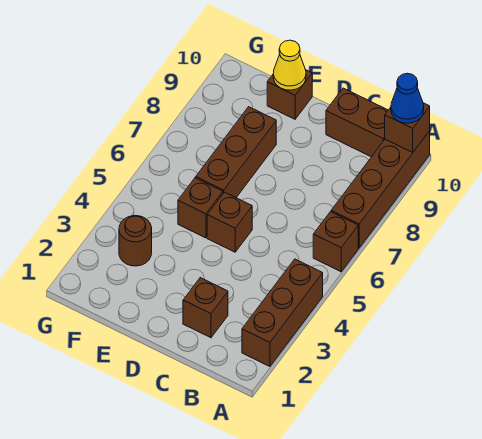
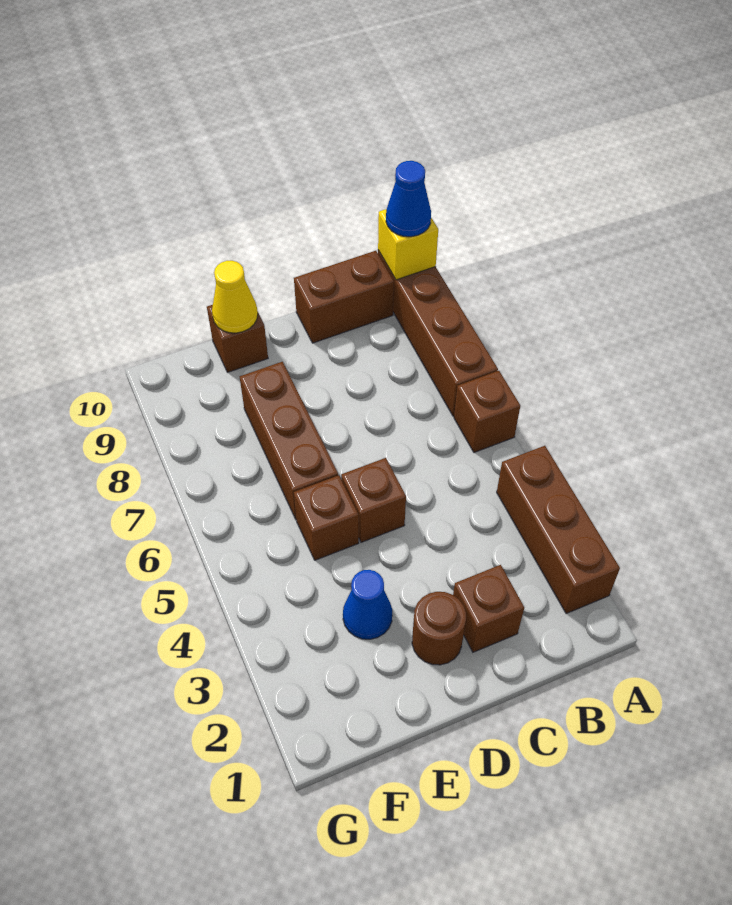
brown 1x1 brick [385,103,430,152] -> yellow 1x1 brick [378,209,438,280]
none -> blue 1x1 cone [343,570,392,639]
brown 1x1 round brick [119,216,152,266] -> brown 1x1 round brick moved to [412,592,466,665]

